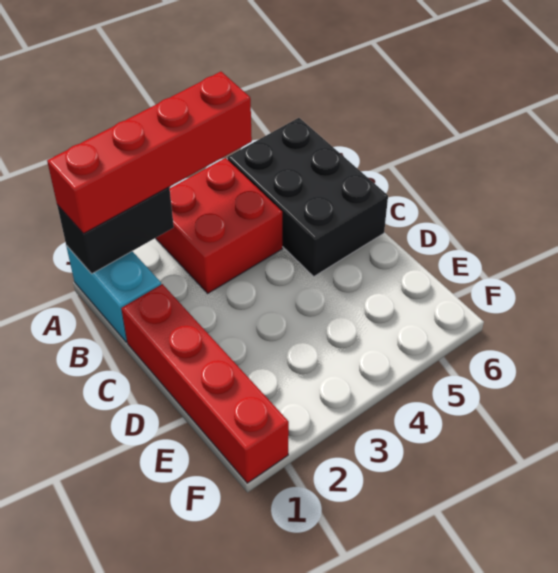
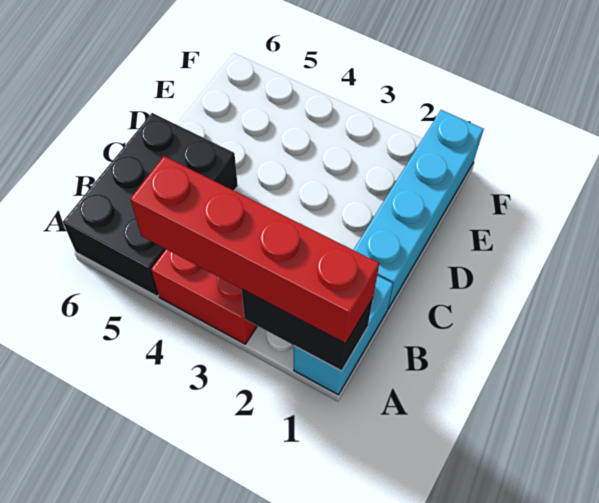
red 1x4 brick [121,284,289,483] -> cyan 1x4 brick [354,110,484,309]

